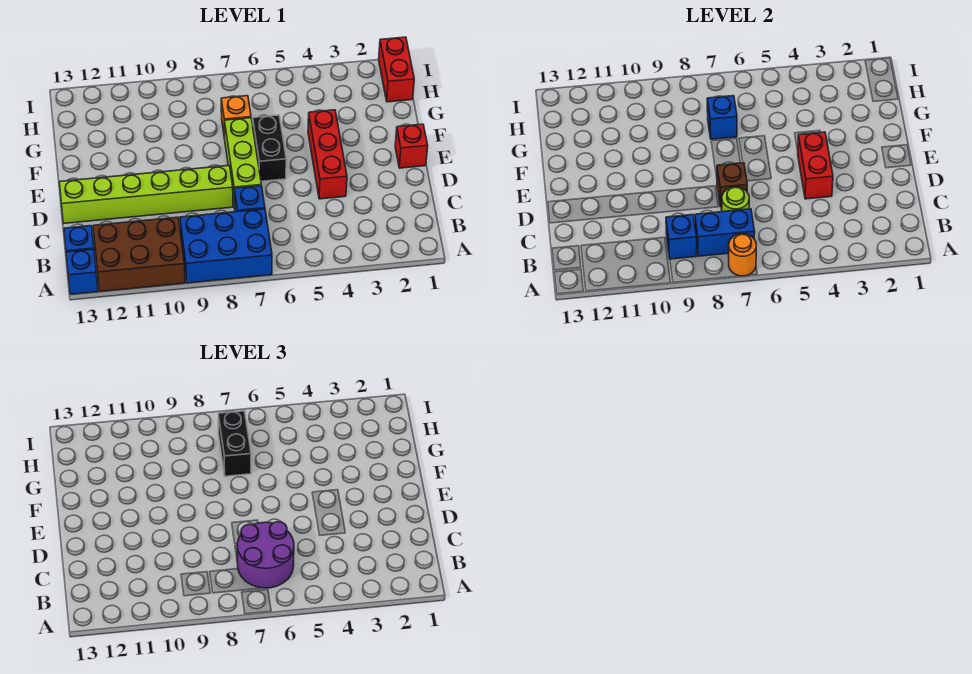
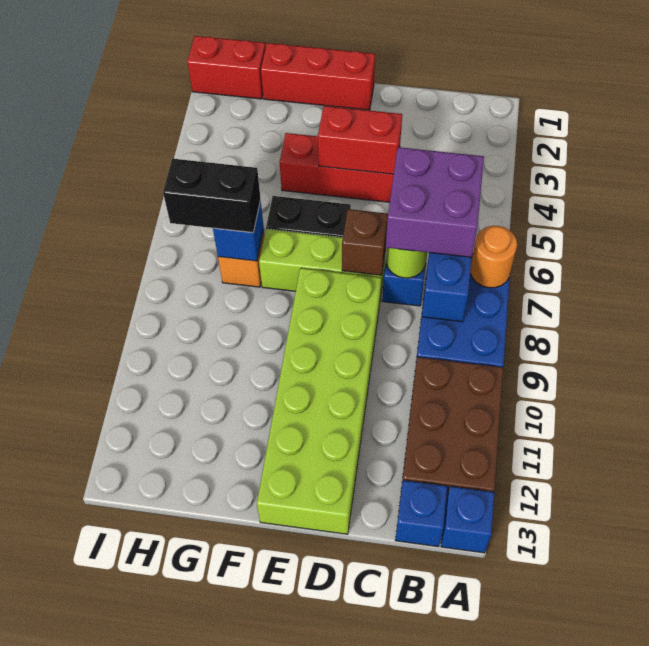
purple 2x2 round brick [237,522,294,588] -> purple 2x2 brick [386,147,484,257]
blue 1x1 brick [666,214,697,259] -> none
lime 1x6 brick [59,165,233,223] -> lime 2x6 brick [257,268,382,534]
red 1x1 brick [395,124,428,168] -> red 1x3 brick [261,43,375,110]

